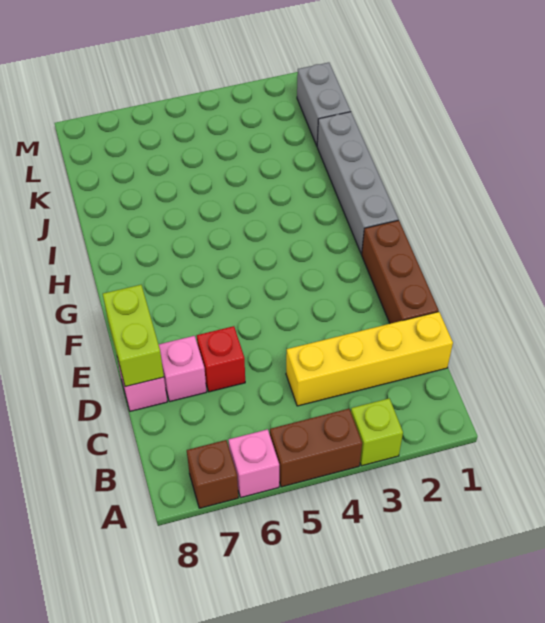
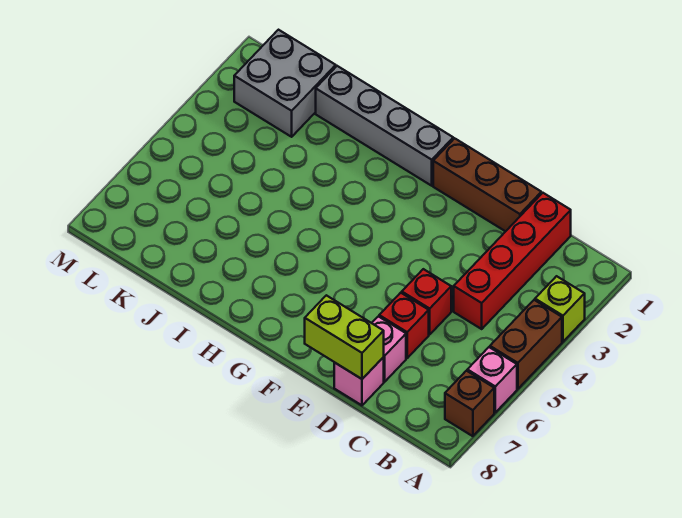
yellow 1x4 brick [286,312,453,406] -> red 1x4 brick [454,193,571,329]
none -> red 1x1 brick [402,269,451,334]
grey 1x2 brick [297,63,351,145] -> grey 2x2 brick [234,30,336,137]

